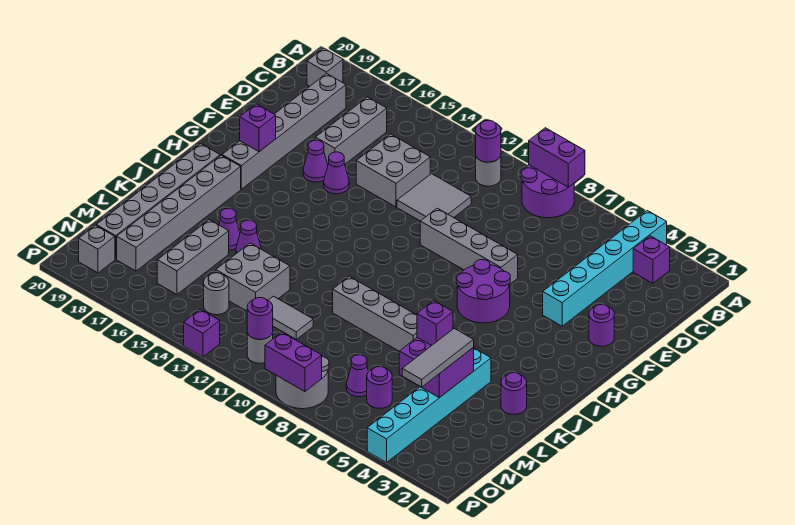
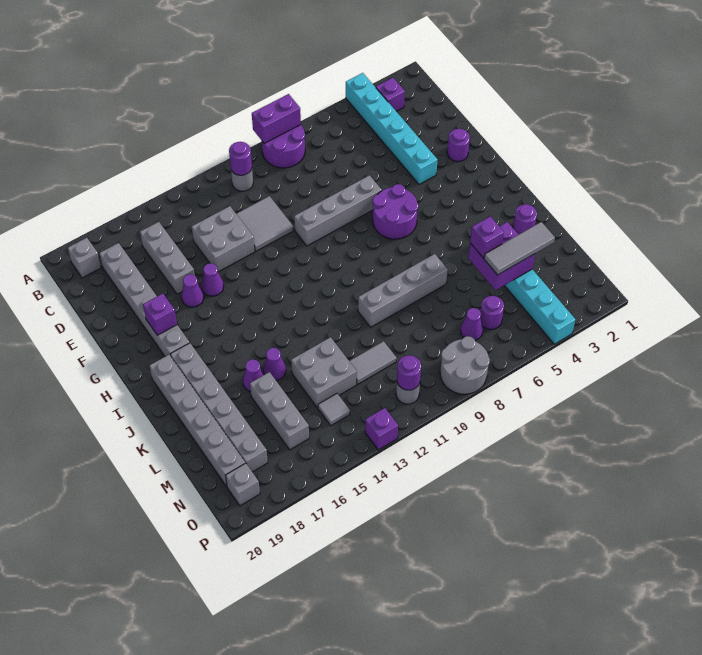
grey 1x3 tile [402,328,474,387] -> grey 1x3 tile turned to [484,222,555,275]
grey 1x1 round brick [204,273,229,315] -> grey 1x1 tile [318,394,350,426]
purple 1x2 brick [265,332,322,391] -> none

